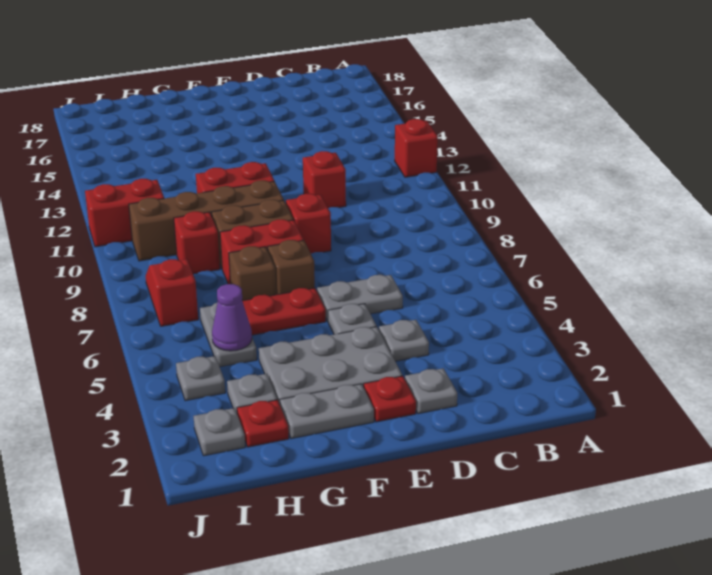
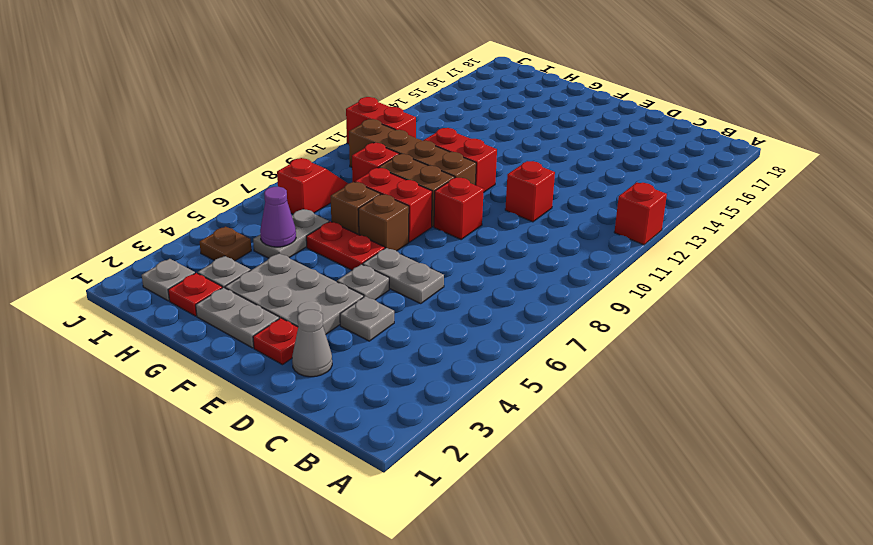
grey 1x1 plate [405,368,457,414] -> grey 1x1 cone [292,310,332,377]
grey 1x1 plate [176,356,225,401] -> brown 1x1 plate [200,227,251,261]

